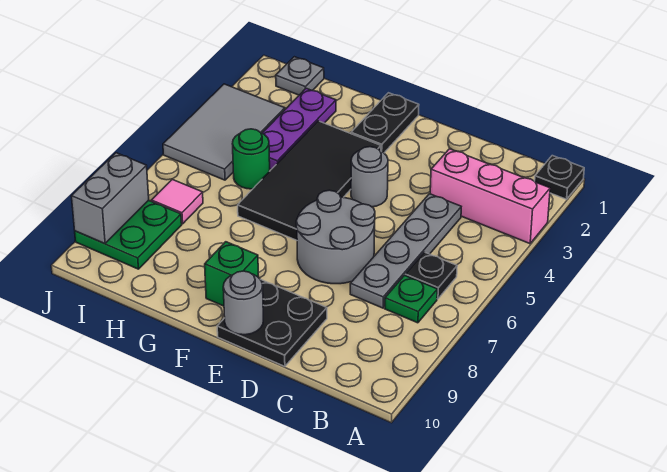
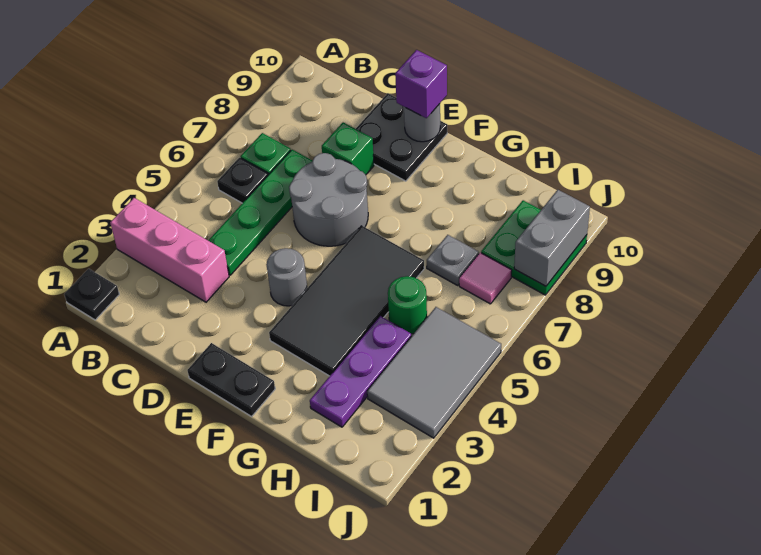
grey 1x4 plate [350,194,461,308] -> green 1x4 plate [208,150,313,275]
none -> purple 1x1 brick [395,50,447,118]
black 1x2 plate [351,93,419,153] -> black 1x2 plate turned to [187,343,275,416]
green 1x1 brick [205,242,259,306] -> green 1x1 brick moved to [322,122,374,175]
grey 1x1 plate [276,57,324,95] -> grey 1x1 plate moved to [427,235,479,285]

